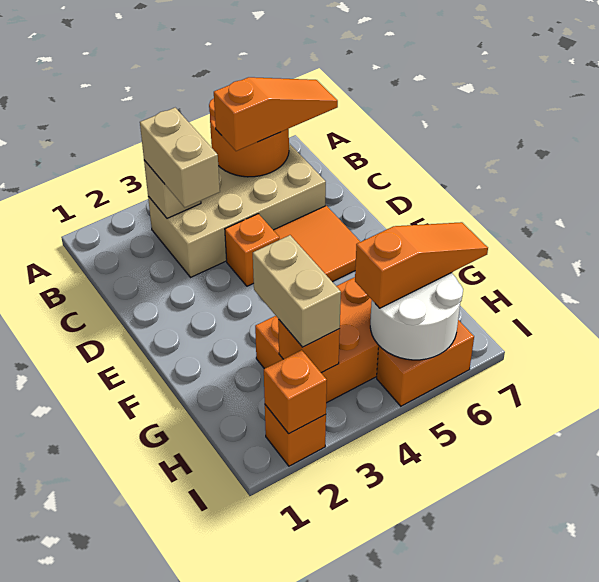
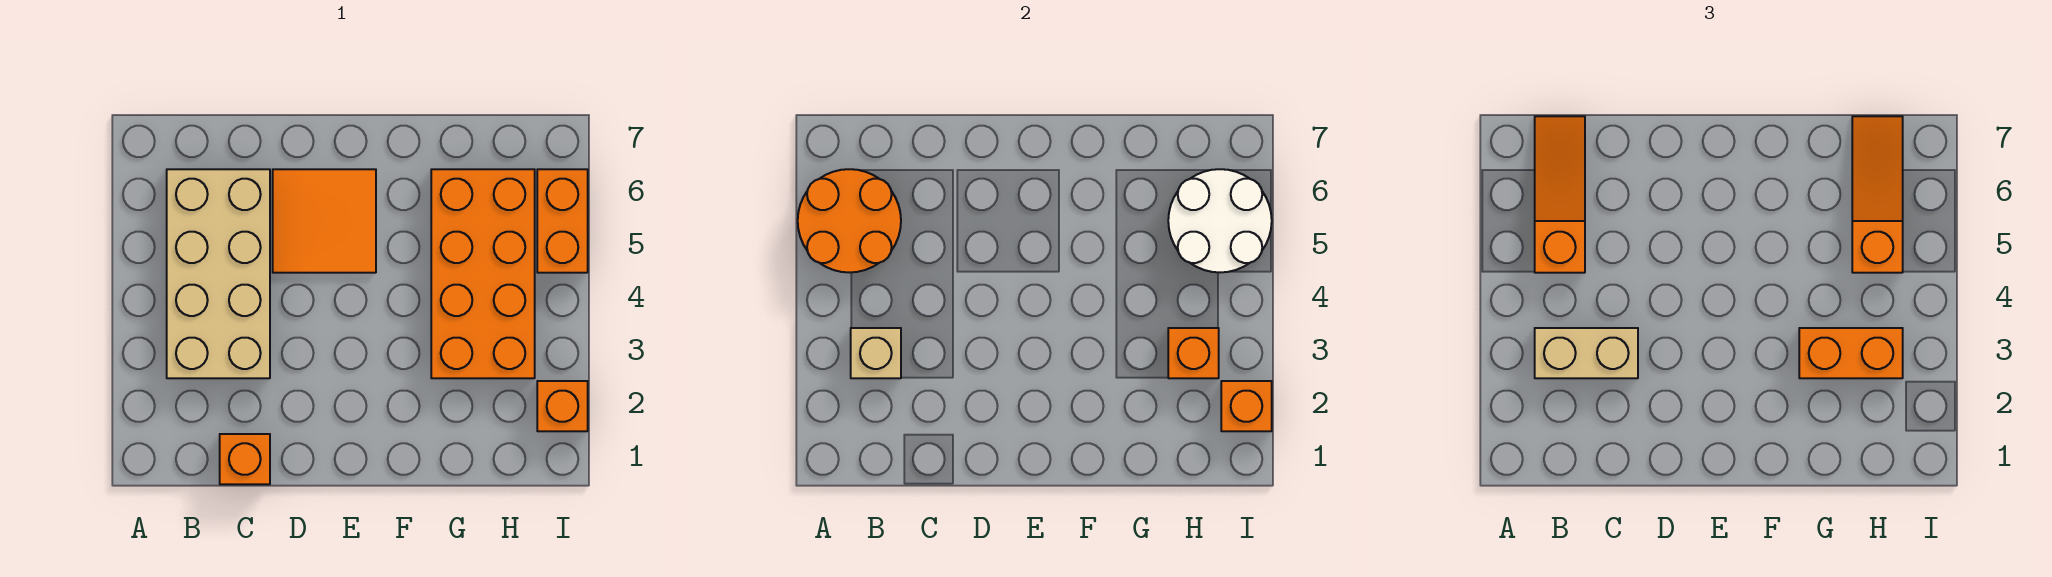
orange 1x1 brick [225,214,279,286] -> orange 1x1 brick moved to [220,434,270,484]
tan 1x2 brick [253,235,341,347] -> orange 1x2 brick [1799,328,1903,378]

